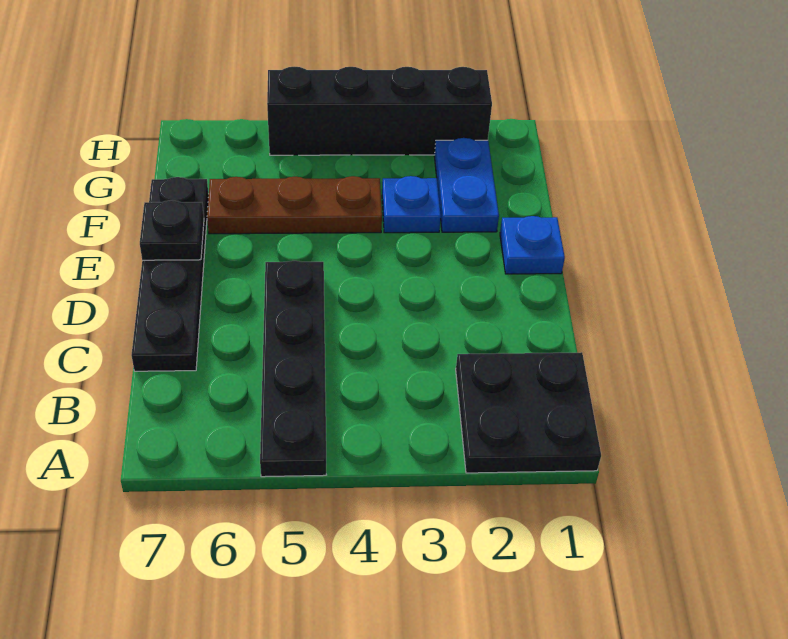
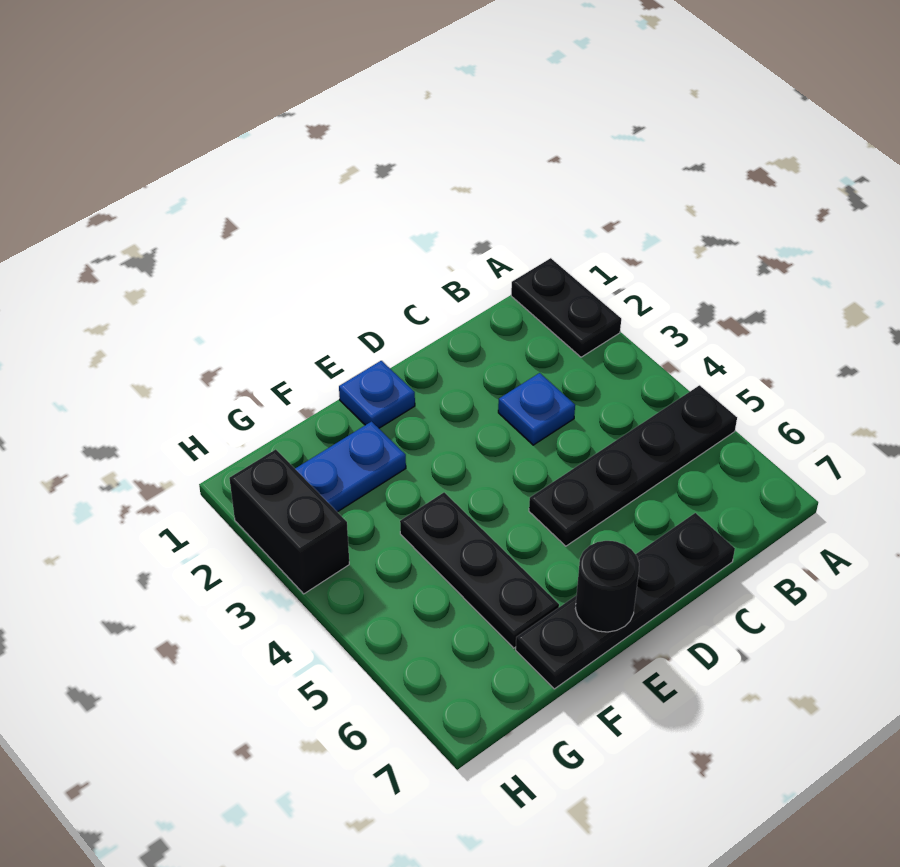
black 2x2 plate [456,352,601,473] -> black 1x2 plate [511,258,621,357]
black 1x1 plate [140,200,204,260] -> black 1x1 round brick [575,541,639,632]
blue 1x1 plate [382,176,441,233] -> blue 1x1 plate moved to [498,373,575,445]
brown 1x3 plate [207,176,382,234] -> black 1x3 plate [400,492,559,648]
black 1x4 brick [267,67,492,155] -> black 1x2 brick [229,449,349,594]

